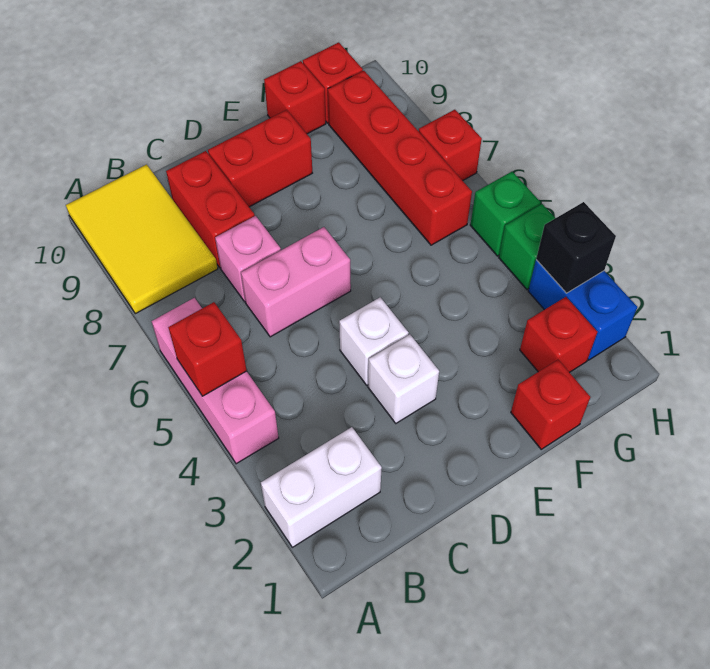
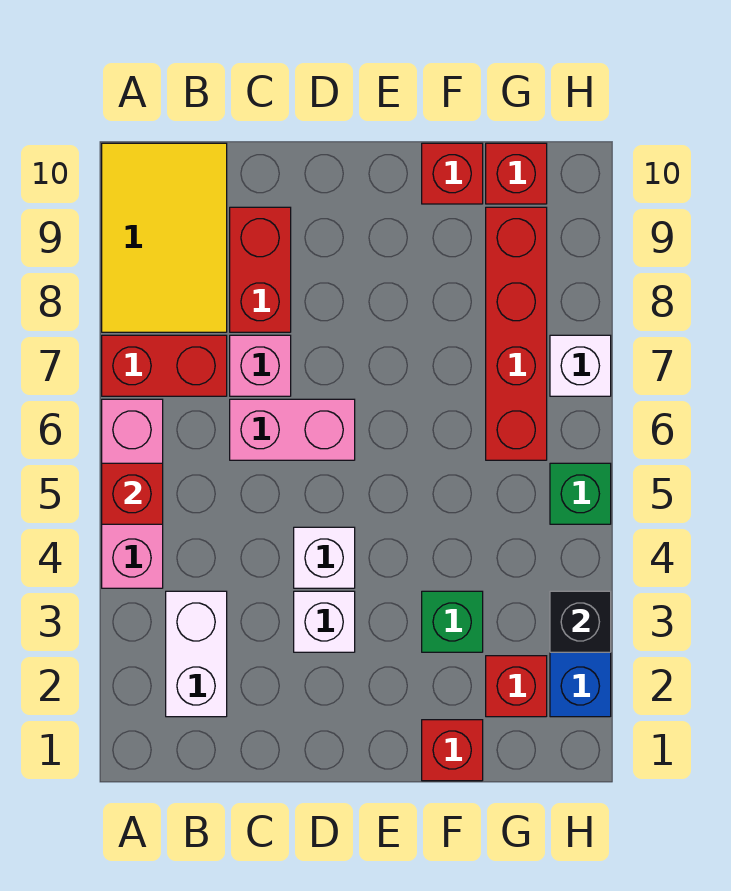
white 1x2 brick [261,427,382,547] -> white 1x2 brick turned to [166,591,227,717]
red 1x2 brick [208,110,312,207] -> red 1x2 brick moved to [102,335,227,396]
green 1x1 brick [499,204,555,289] -> green 1x1 brick moved to [422,591,483,652]
red 1x1 brick [419,110,482,181] -> white 1x1 brick [550,335,611,396]

